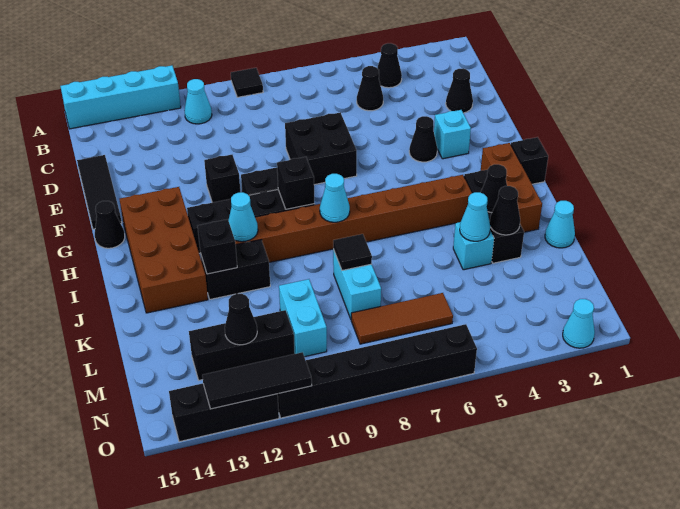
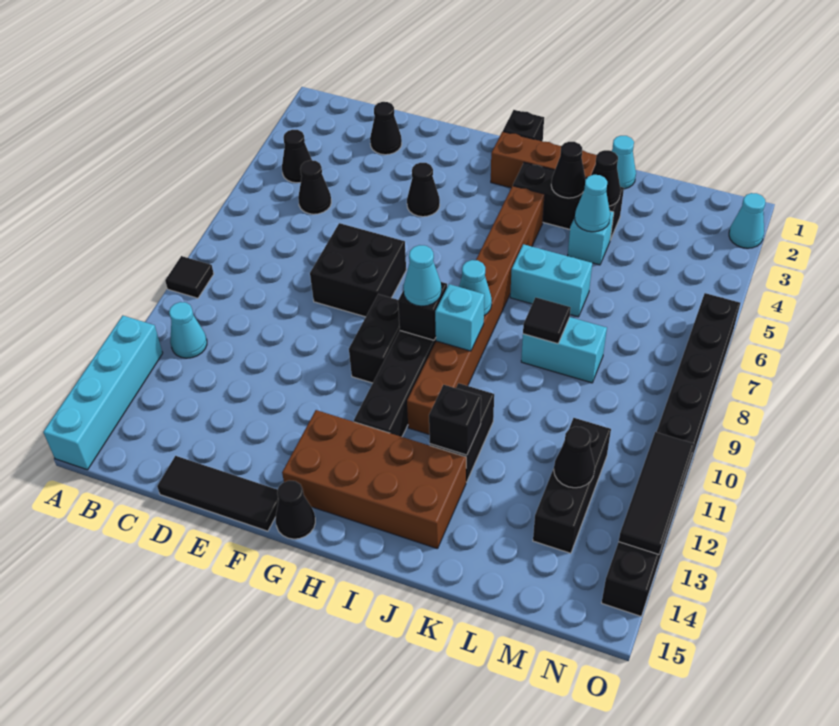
cyan 1x1 brick [434,110,471,159] -> cyan 1x1 brick moved to [435,284,484,351]
black 1x1 brick [204,155,240,203] -> none
cyan 1x1 cone [229,192,258,242] -> cyan 1x1 cone moved to [403,245,442,306]
cyan 1x2 brick [279,279,327,357] -> cyan 1x2 brick moved to [510,244,592,317]
brown 1x3 tile [351,293,453,344] -> none

